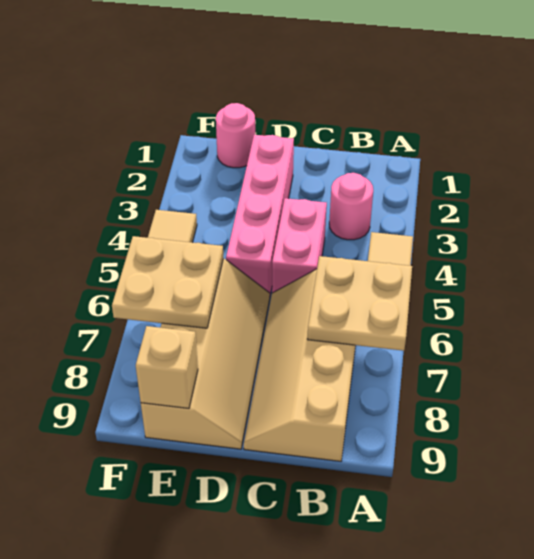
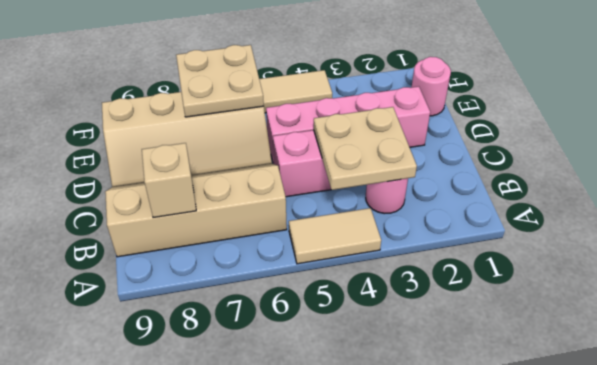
tan 2x2 plate [308,256,412,351] -> tan 2x2 plate moved to [314,107,417,190]
tan 1x1 brick [136,326,198,409] -> tan 1x1 brick moved to [142,143,196,217]

